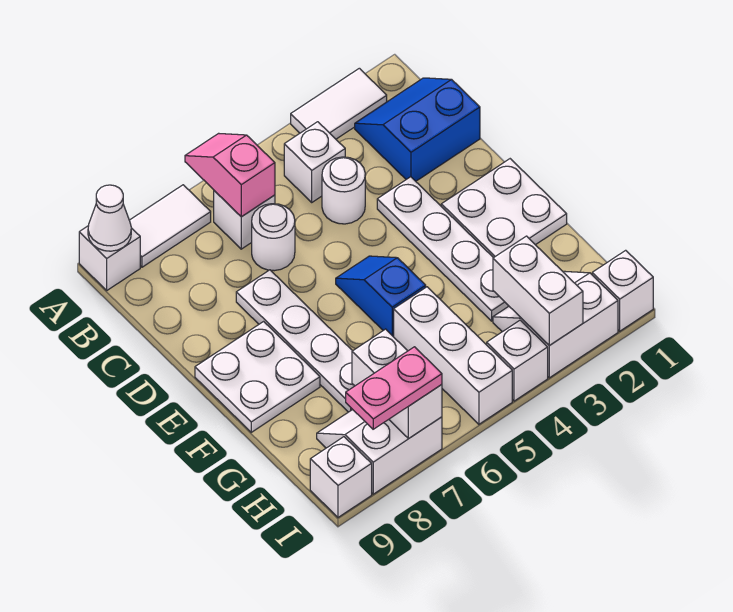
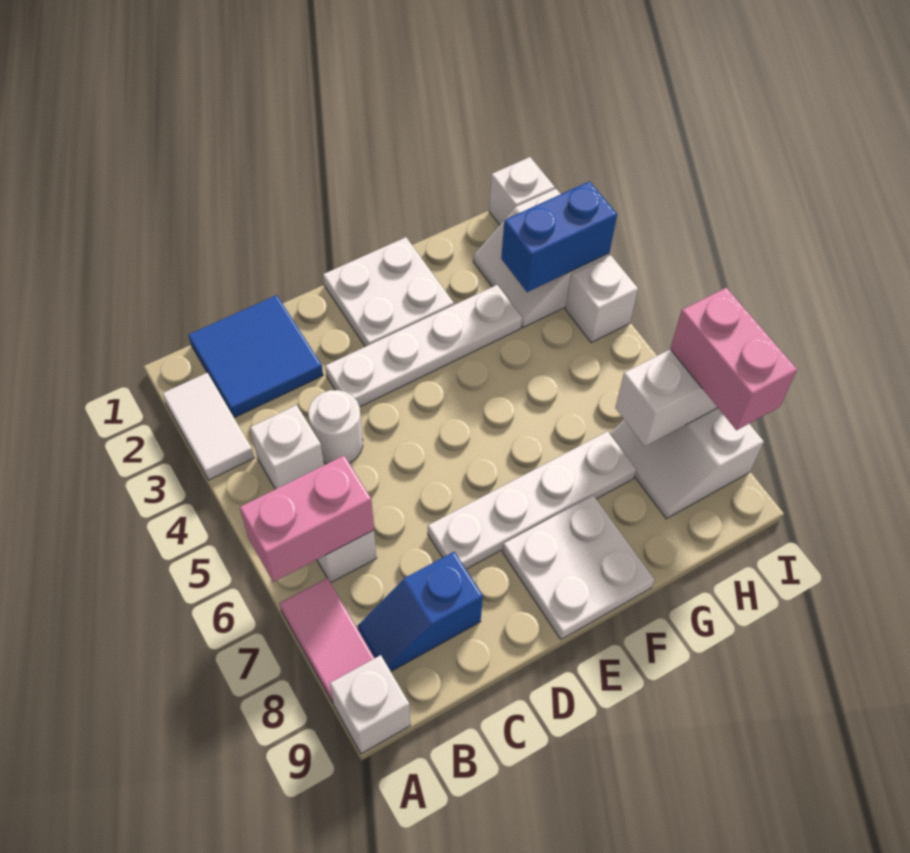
pink 1x2 slope [185,133,275,217] -> pink 1x2 brick [240,456,374,582]
white 1x2 tile [129,185,211,267] -> pink 1x2 tile [279,578,374,704]
white 1x1 cone [88,185,131,251] -> none
blue 2x2 slope [355,78,480,181] -> blue 2x2 tile [189,295,323,418]
white 1x1 round brick [252,204,295,271] -> none
blue 1x2 slope [336,256,426,337] -> blue 1x2 slope moved to [357,552,483,671]
white 1x3 brick [394,287,512,424] -> none
white 1x2 brick [493,236,583,346] -> blue 1x2 brick [501,181,617,292]
pink 1x2 plate [346,347,442,429] -> pink 1x2 brick [670,287,797,430]
white 1x1 brick [310,437,372,517] -> none

